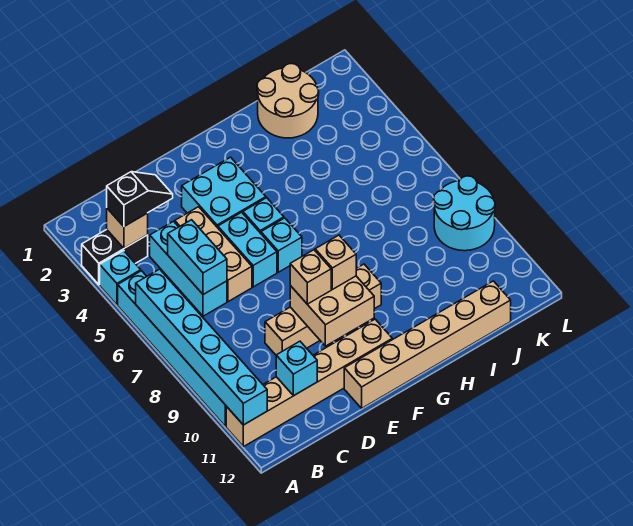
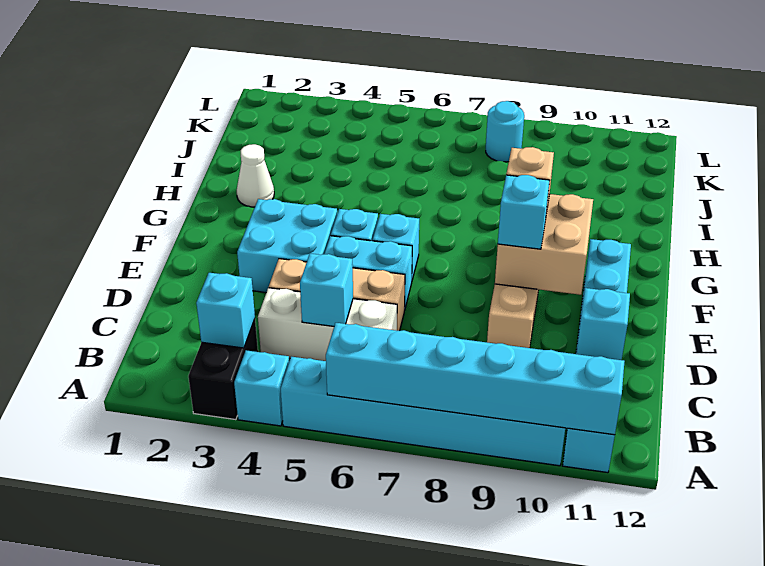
tan 1x6 brick [226,319,392,447] -> cyan 1x6 brick [563,239,631,473]
tan 1x1 brick [107,208,148,248] -> cyan 1x1 brick [196,273,255,348]
black 1x2 slope [107,172,173,226] -> none
cyan 1x3 brick [150,221,227,316] -> white 1x3 brick [258,288,397,361]
cyan 1x2 brick [168,220,227,294] -> cyan 1x1 brick [300,254,353,326]
tan 1x1 brick [290,250,331,304] -> cyan 1x1 brick [498,175,550,249]
tan 1x6 brick [344,281,511,408] -> none
none -> white 1x1 cone [237,144,274,207]
tan 2x2 round brick [257,64,319,138] -> none
cyan 2x2 round brick [434,176,495,251] -> cyan 1x1 round brick [486,101,524,162]

